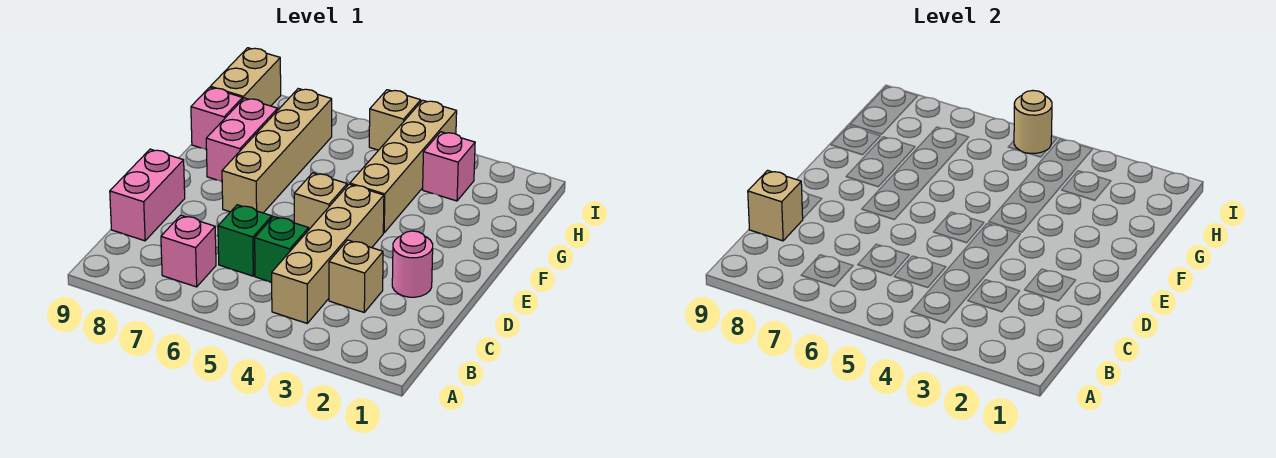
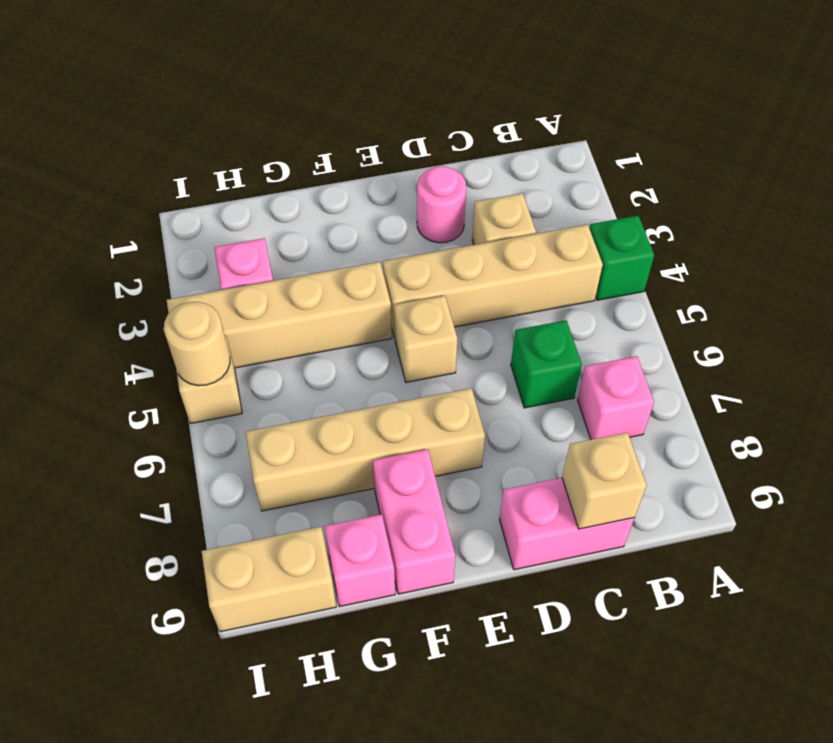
green 1x1 brick [255,217,309,282] -> green 1x1 brick moved to [589,216,654,300]
pink 1x2 brick [206,98,278,182] -> pink 1x2 brick turned to [373,449,455,594]

